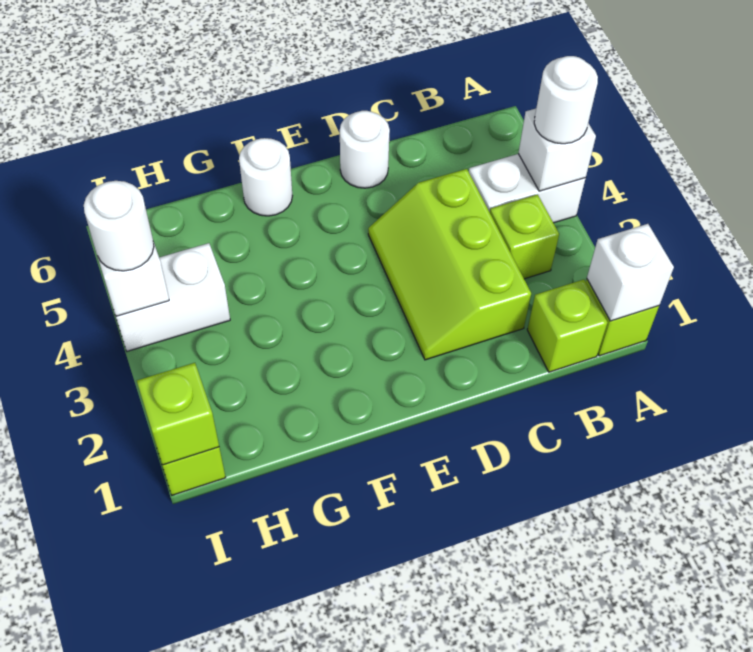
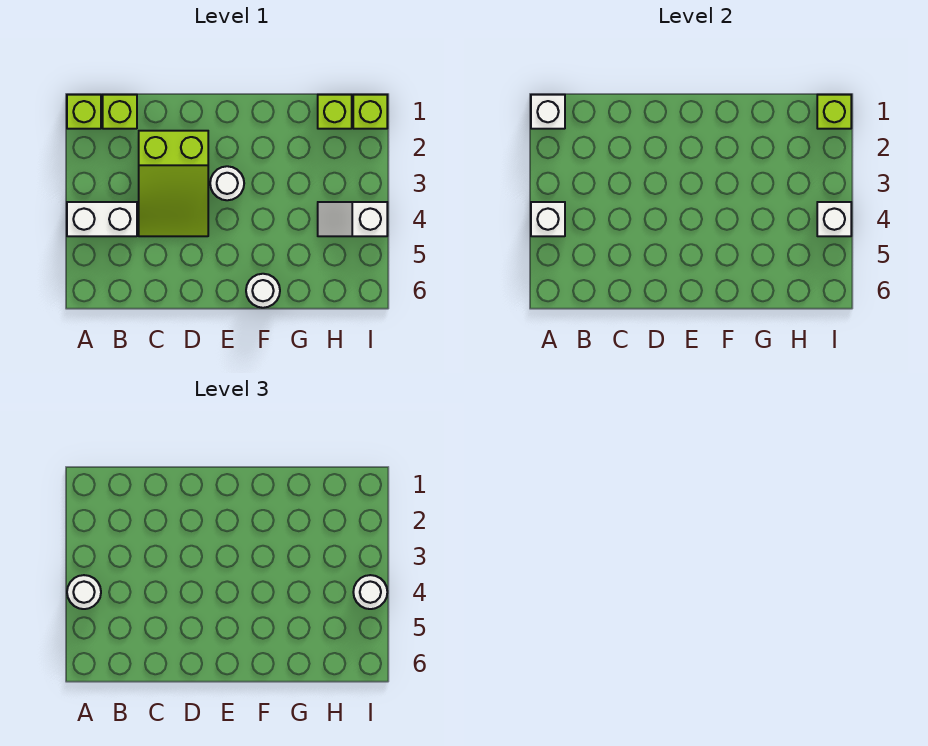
lime 1x1 brick [490,195,559,279] -> lime 1x1 brick moved to [318,95,352,129]
lime 2x3 slope [368,169,531,360] -> lime 2x3 slope turned to [139,131,208,236]
white 1x1 round brick [340,111,390,188] -> white 1x1 round brick moved to [210,166,244,200]
white 1x2 brick [111,243,230,351] -> white 1x2 slope [318,202,387,236]

